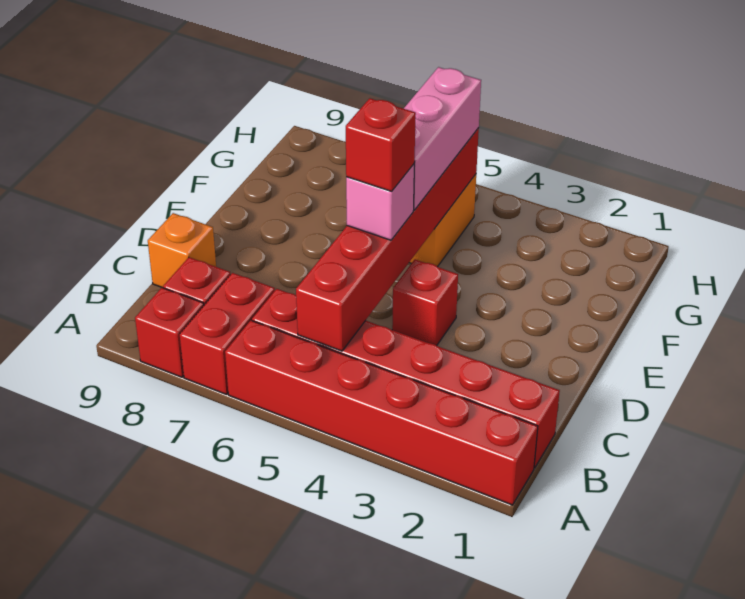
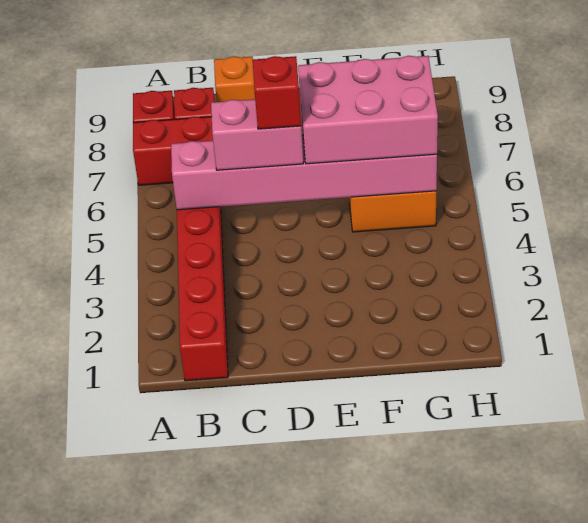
red 1x6 brick [225,320,538,505] -> none
red 1x6 brick [296,128,479,351] -> pink 1x6 brick [171,134,437,210]
red 1x1 brick [392,259,458,346] -> none
pink 1x1 brick [346,164,414,240] -> pink 1x2 brick [211,99,303,170]
pink 1x3 brick [404,67,481,210] -> pink 2x3 brick [298,56,438,164]

